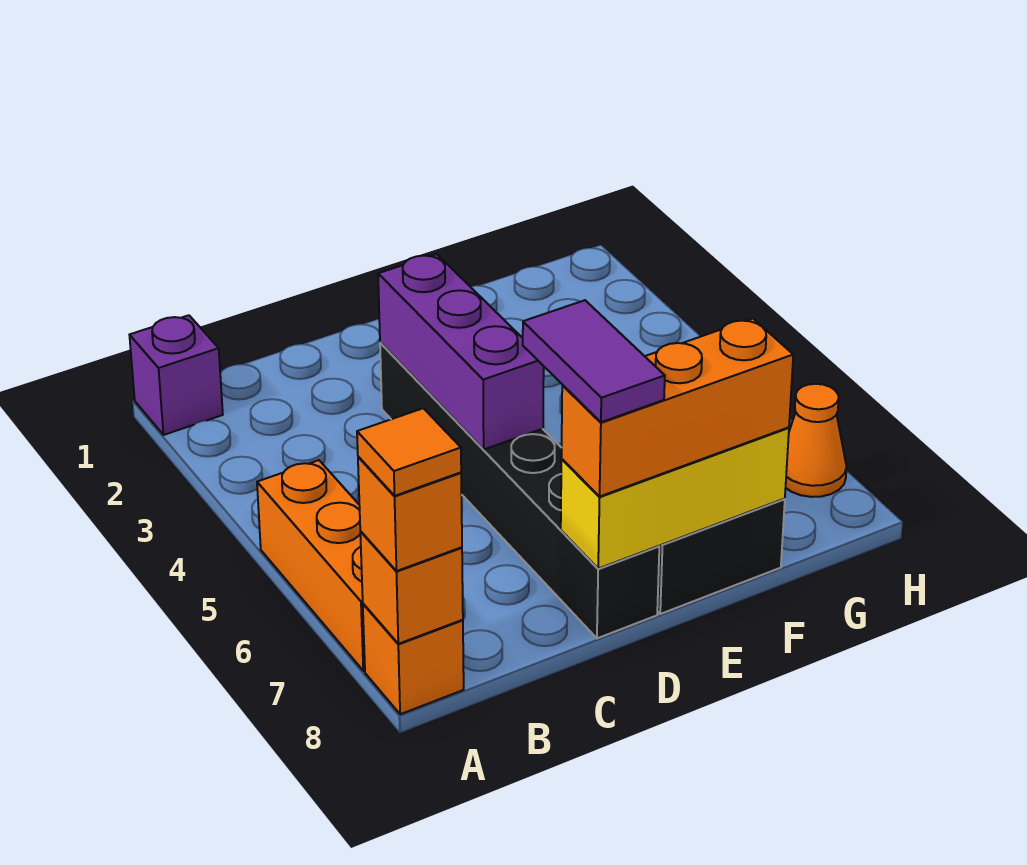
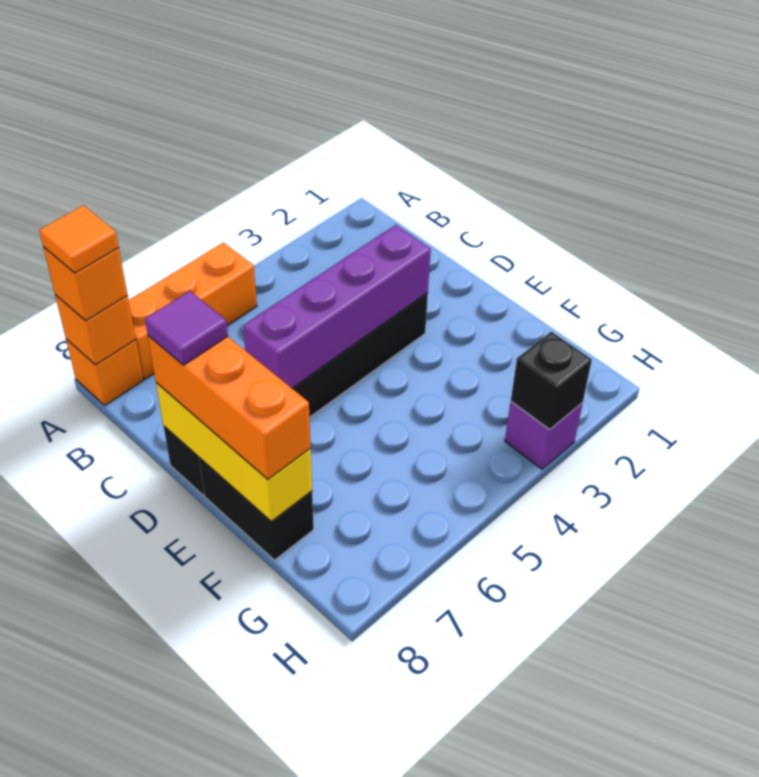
purple 1x1 brick [129,315,223,435] -> purple 1x1 brick moved to [505,402,583,469]
purple 1x3 brick [378,254,544,449] -> purple 1x4 brick [243,225,431,388]
purple 1x2 tile [523,300,665,422] -> purple 1x1 tile [145,291,228,365]
none -> black 1x1 brick [511,332,592,430]
orange 1x1 cone [786,384,847,497] -> none

